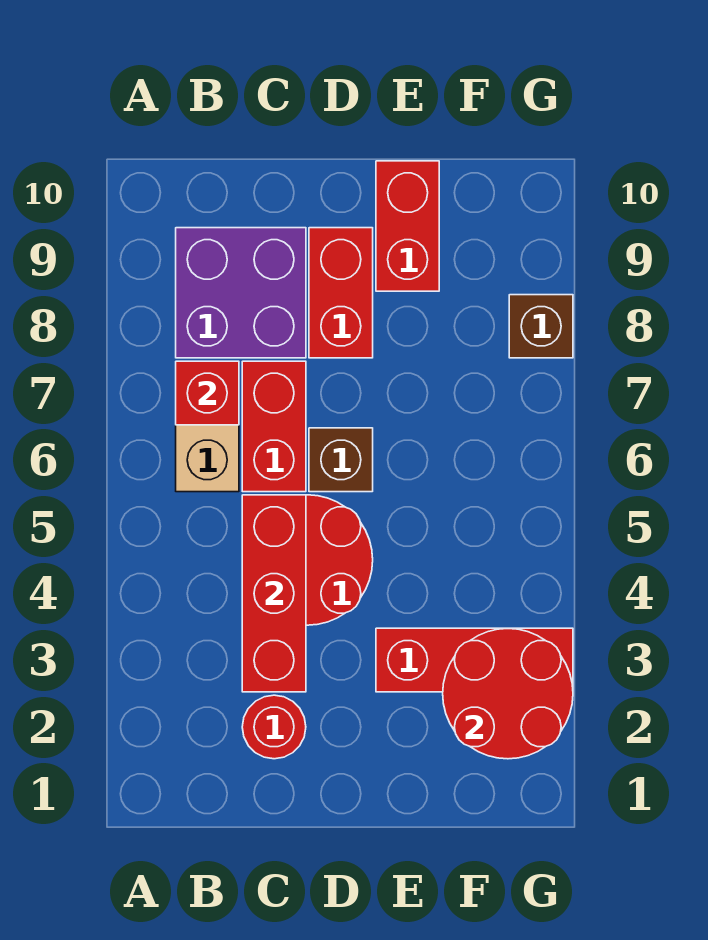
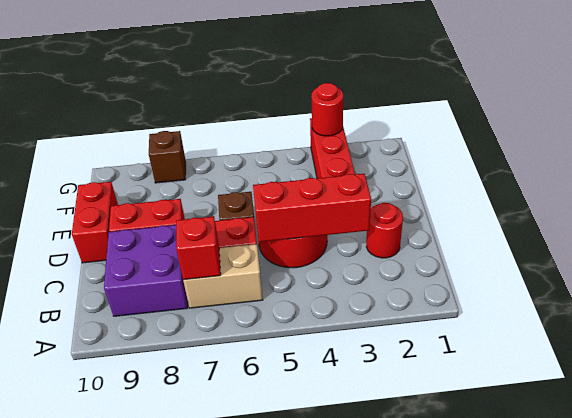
red 1x2 brick [376,161,439,291] -> red 1x2 brick turned to [72,182,118,263]
red 2x2 round brick [443,628,573,759] -> red 1x1 round brick [311,83,343,136]

